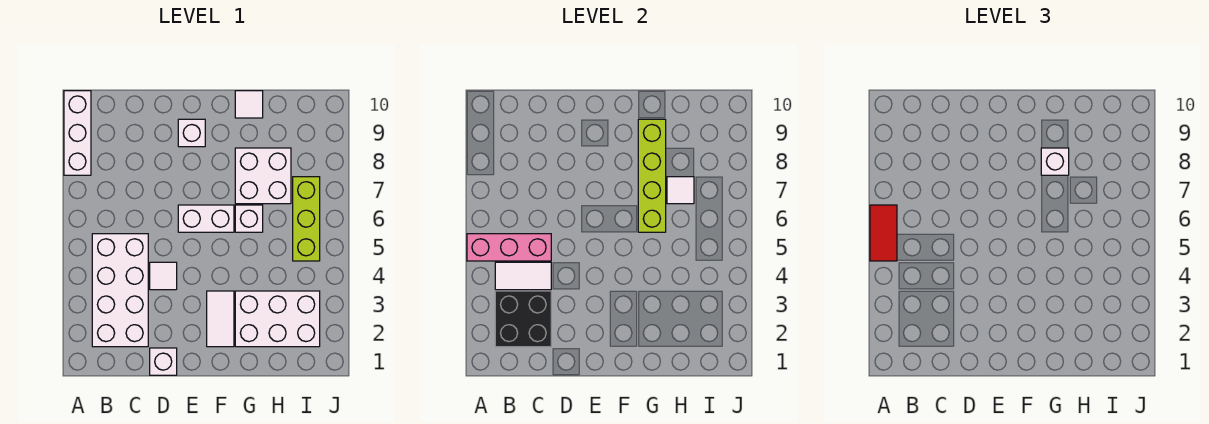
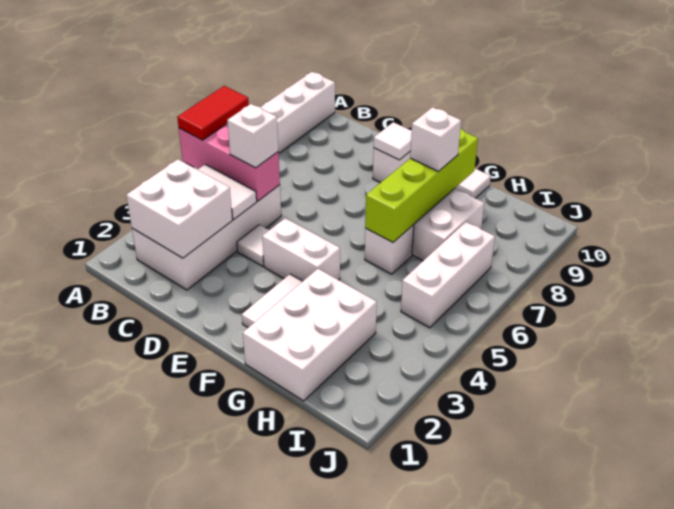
black 2x2 brick [495,291,551,347] -> white 2x2 brick [126,159,233,258]
white 1x1 brick [150,348,177,375] -> white 1x1 brick moved to [227,104,278,168]
white 1x2 brick [178,205,234,232] -> white 1x2 brick moved to [262,218,340,281]
white 2x3 brick [235,291,320,347] -> white 2x3 brick turned to [243,269,377,401]
white 1x1 tile [667,177,694,204] -> white 1x1 tile moved to [374,122,412,160]
lime 1x3 brick [293,177,320,261] -> white 1x3 brick [401,222,495,328]

